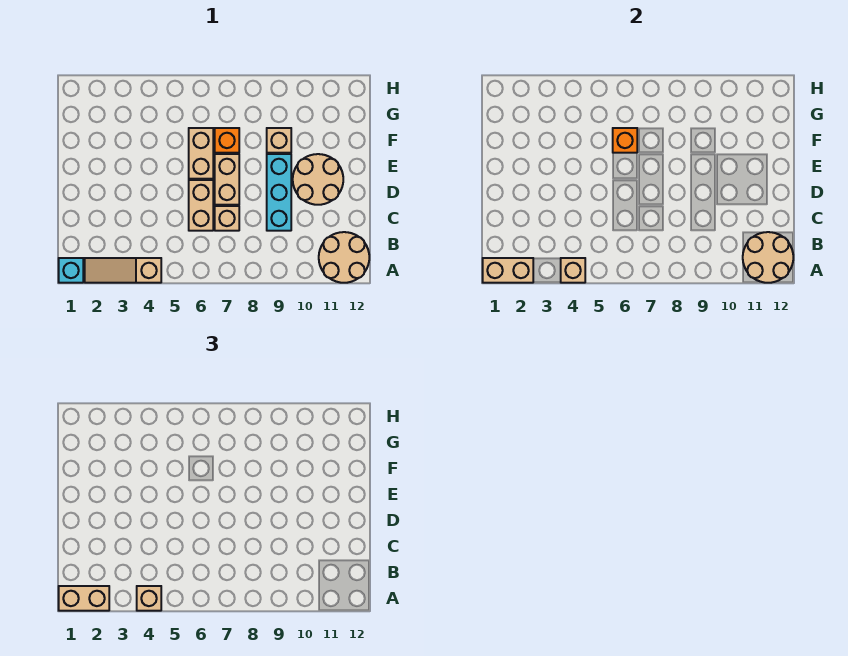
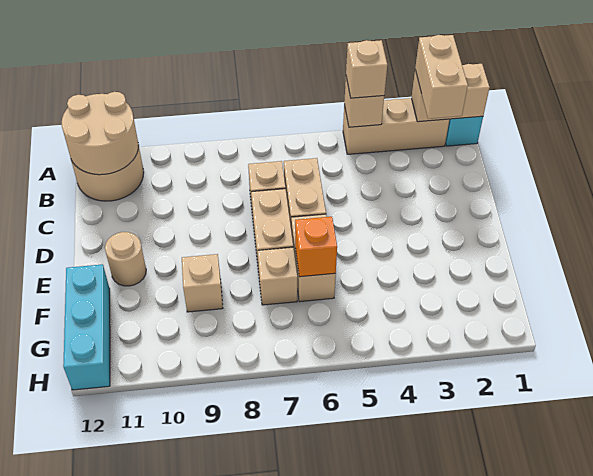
tan 1x2 brick [59,586,109,611] -> tan 1x2 brick turned to [415,35,468,119]
tan 1x3 slope [85,258,161,283] -> tan 1x3 brick [343,98,449,154]
cyan 1x3 brick [267,154,291,231] -> cyan 1x3 brick moved to [63,264,110,390]
tan 2x2 round brick [293,154,343,205] -> tan 1x1 round brick [105,232,146,286]
orange 1x1 brick [215,128,239,153] -> tan 1x1 brick [258,247,297,305]

